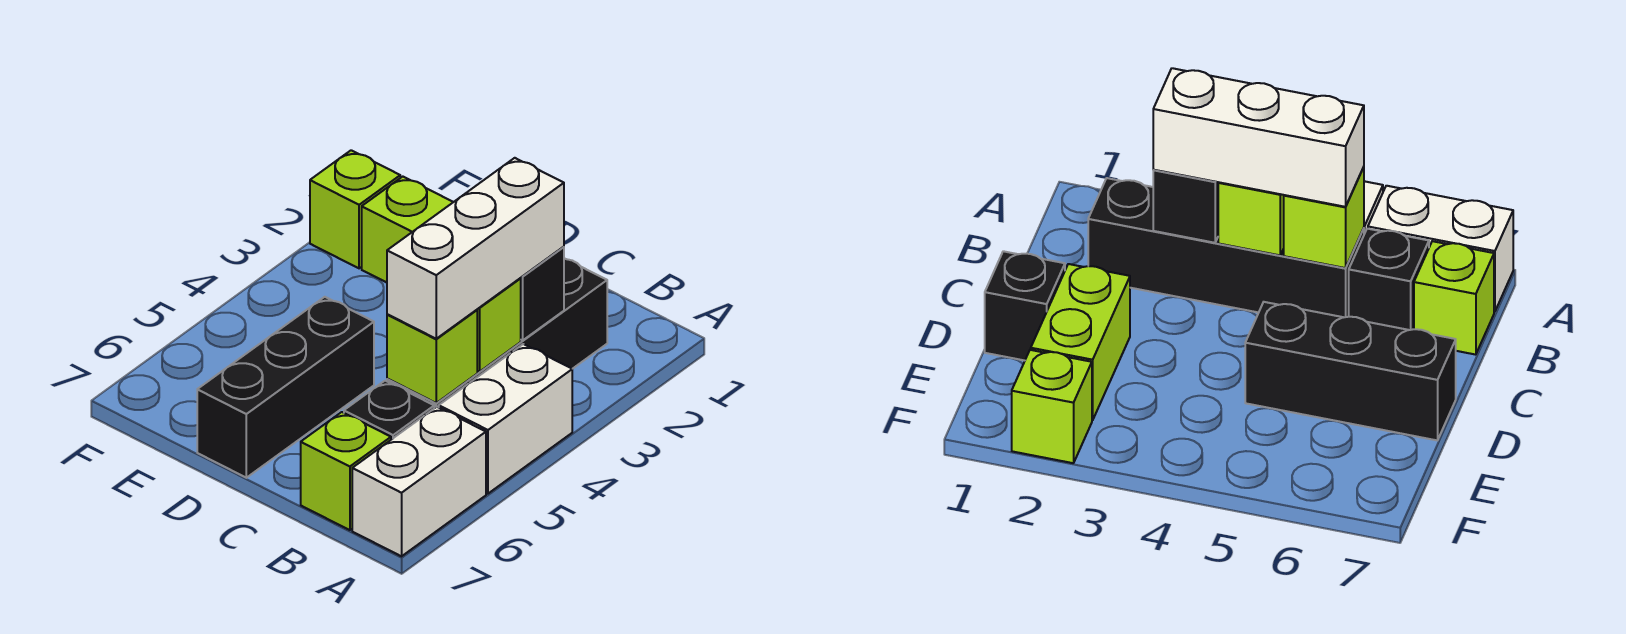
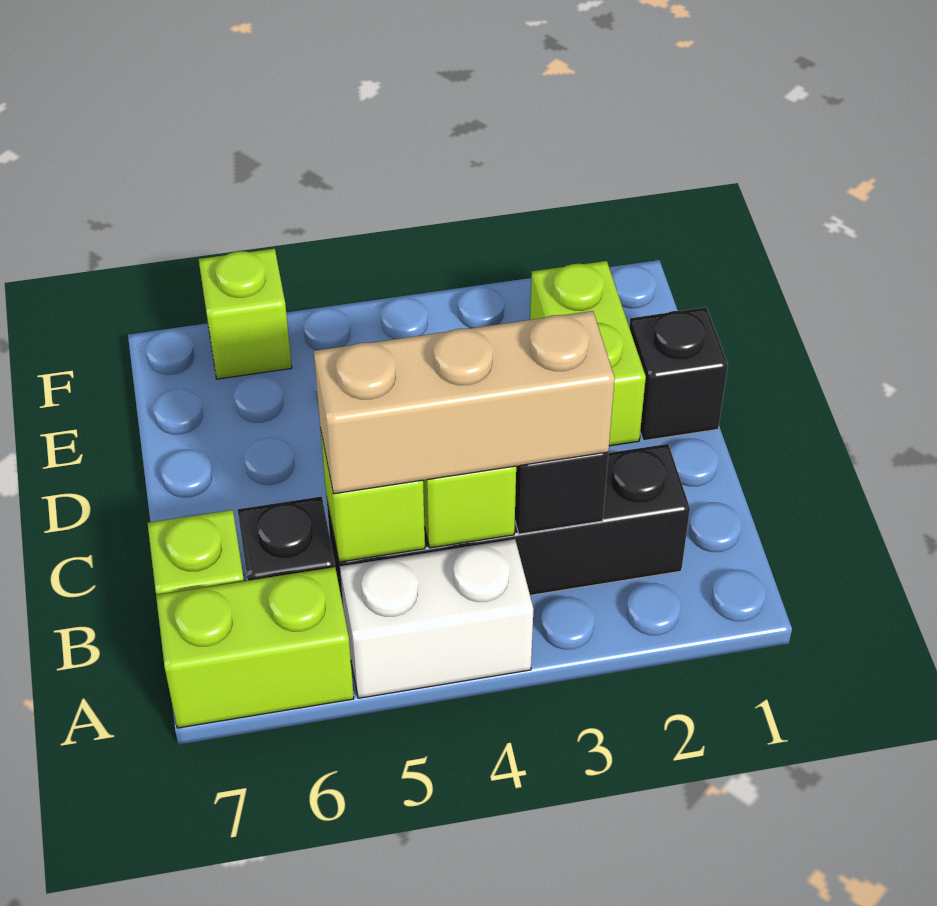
white 1x2 brick [352,407,486,556] -> lime 1x2 brick [156,567,354,728]
white 1x3 brick [387,158,564,339] -> tan 1x3 brick [314,311,615,494]
black 1x3 brick [197,297,374,478] -> none
lime 1x1 brick [310,150,400,268] -> lime 1x1 brick moved to [199,249,292,379]

